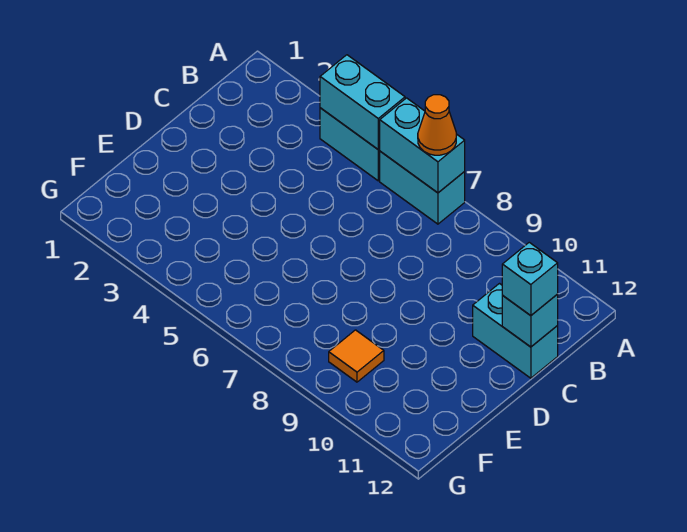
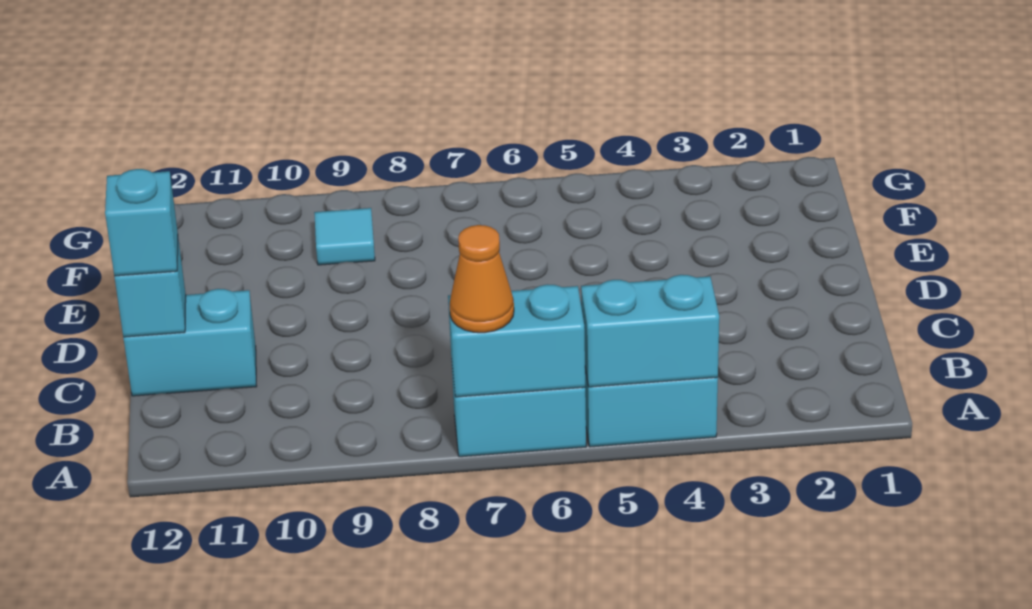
orange 1x1 tile [329,330,384,382] -> cyan 1x1 tile [314,208,375,265]

